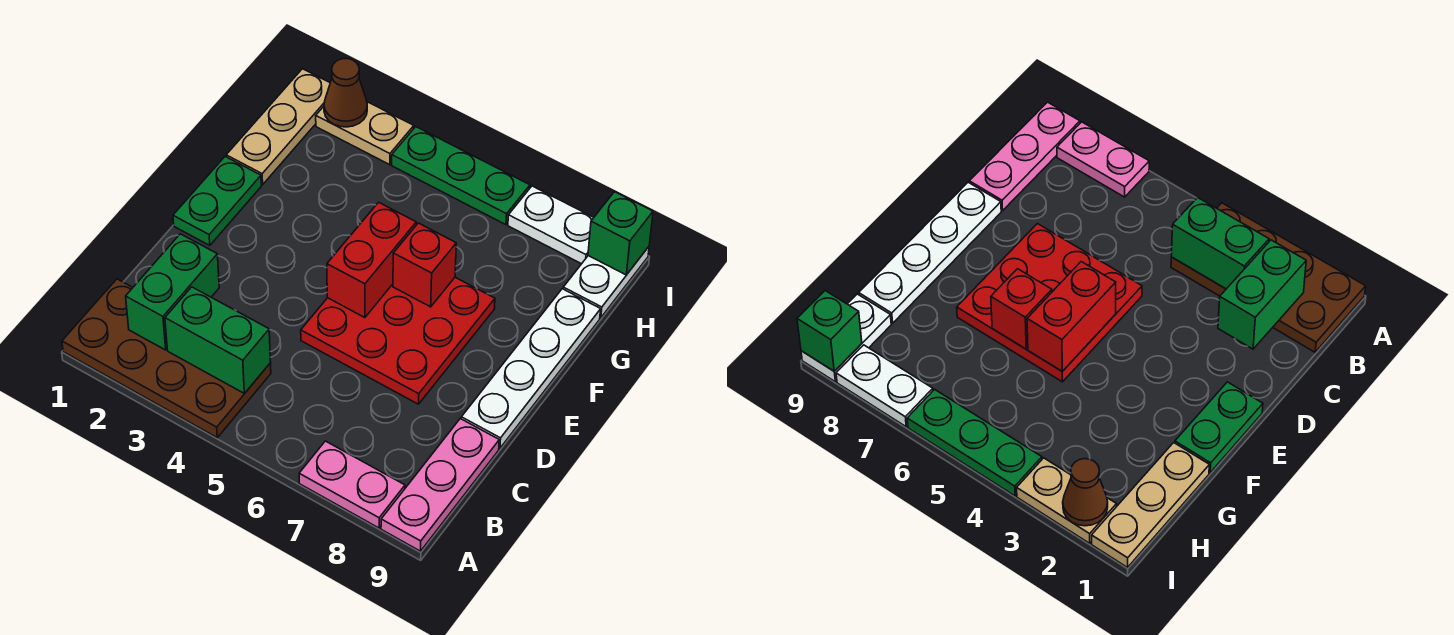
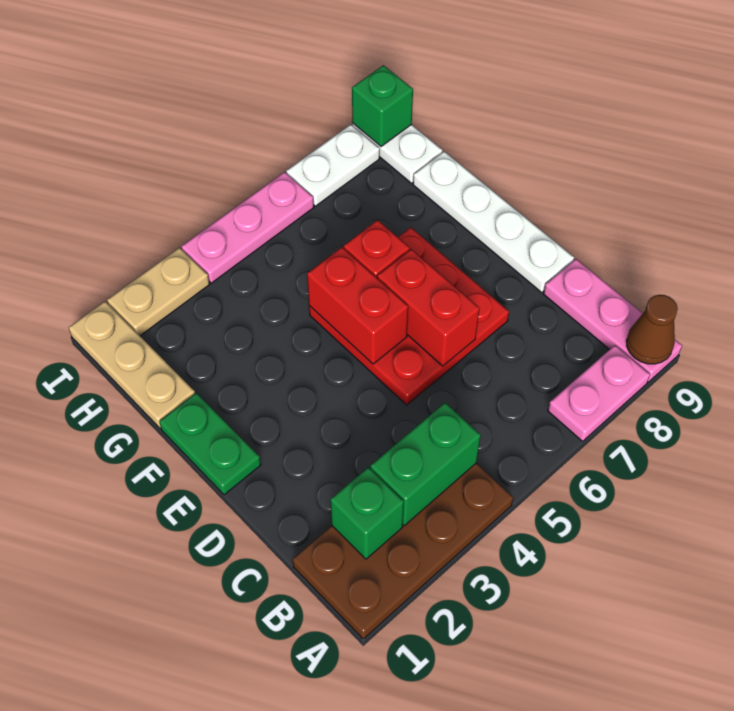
green 1x2 brick [126,234,219,350] -> green 1x1 brick [330,467,404,559]
none -> red 1x2 brick [377,249,480,366]
brown 1x1 cone [324,59,367,127] -> brown 1x1 cone moved to [626,295,678,364]
green 1x3 plate [392,127,530,225] -> pink 1x3 plate [181,172,314,283]

